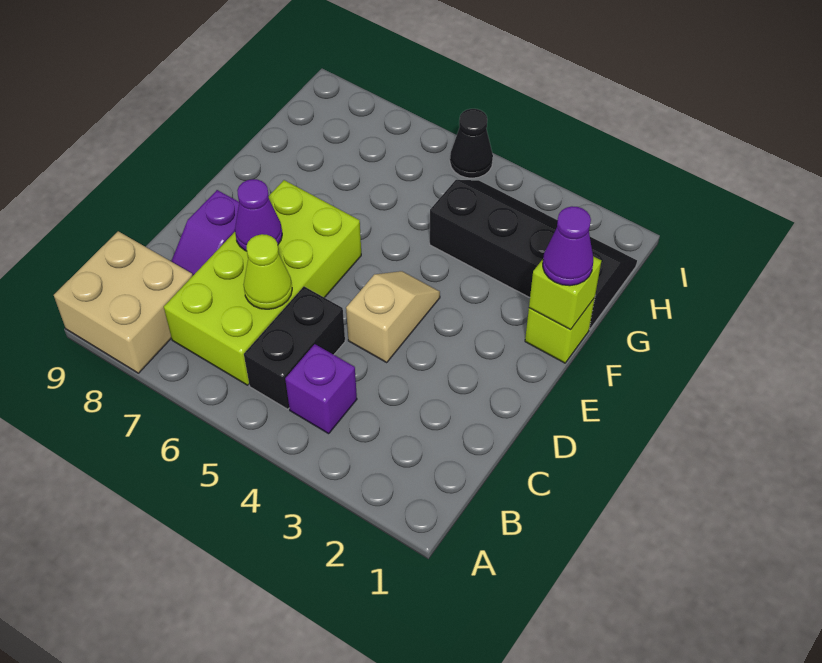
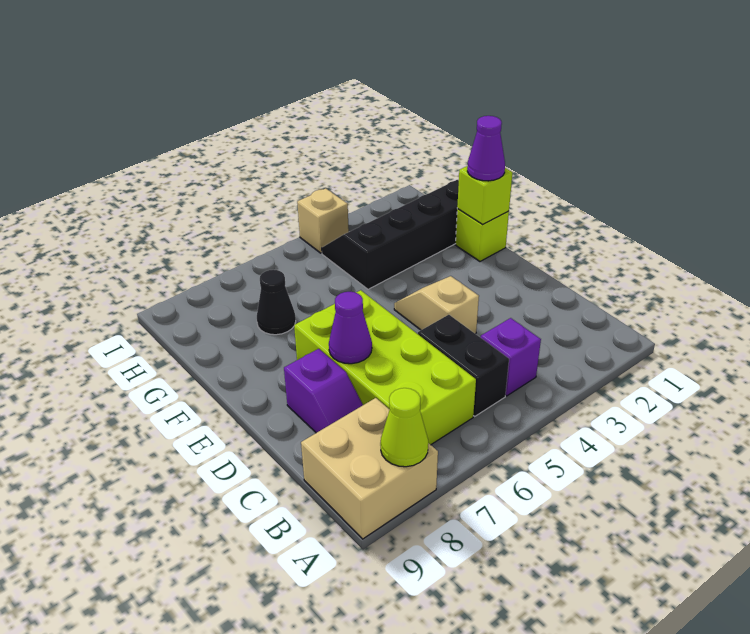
lime 1x1 cone [243,234,292,309] -> lime 1x1 cone moved to [380,388,428,467]
none -> tan 1x1 brick [297,188,349,253]
black 1x1 cone [450,109,493,178] -> black 1x1 cone moved to [257,270,296,335]

